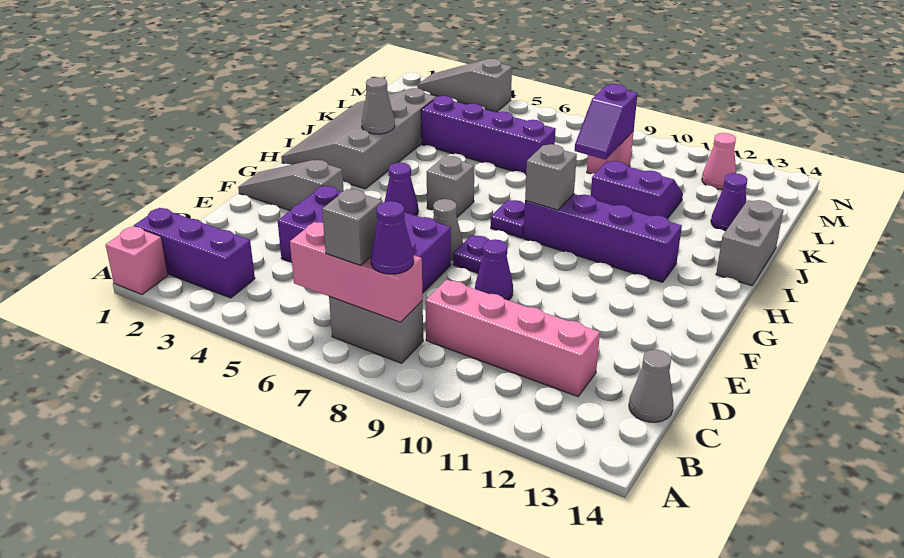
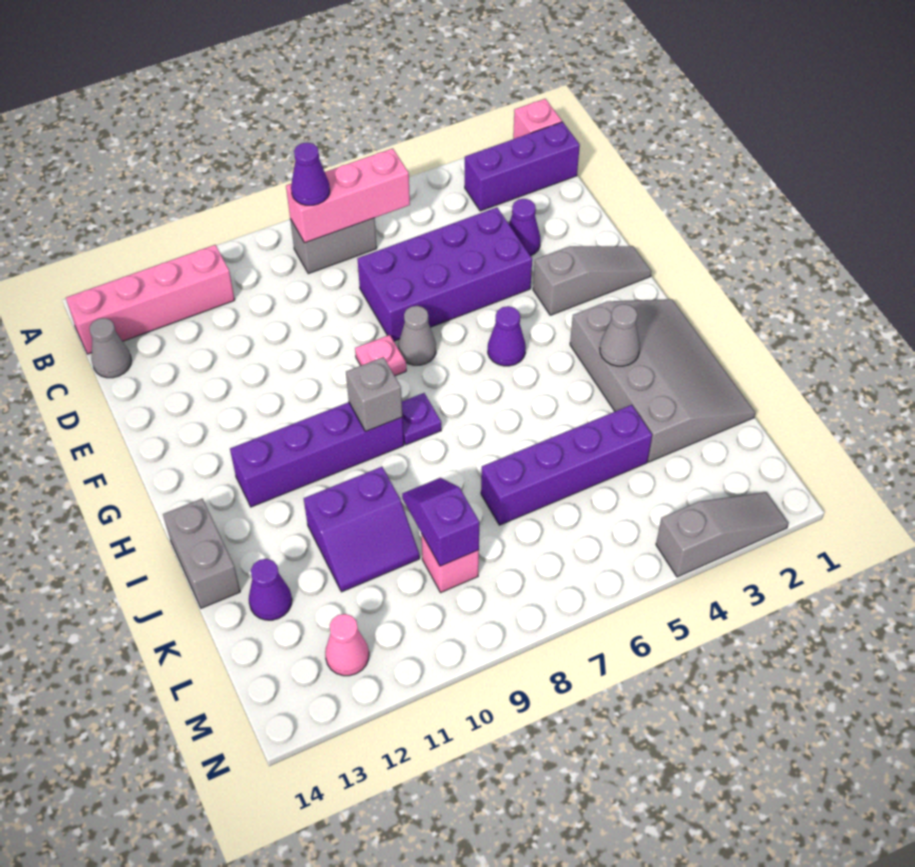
grey 1x1 brick [322,189,382,265] -> none
pink 1x4 brick [425,280,600,397] -> pink 1x4 brick moved to [66,245,235,354]
purple 1x1 cone [475,239,513,300] -> purple 1x1 cone moved to [509,199,540,256]
purple 1x1 plate [453,235,489,273] -> pink 1x1 plate [355,335,406,376]
grey 1x1 brick [427,156,474,217] -> none

